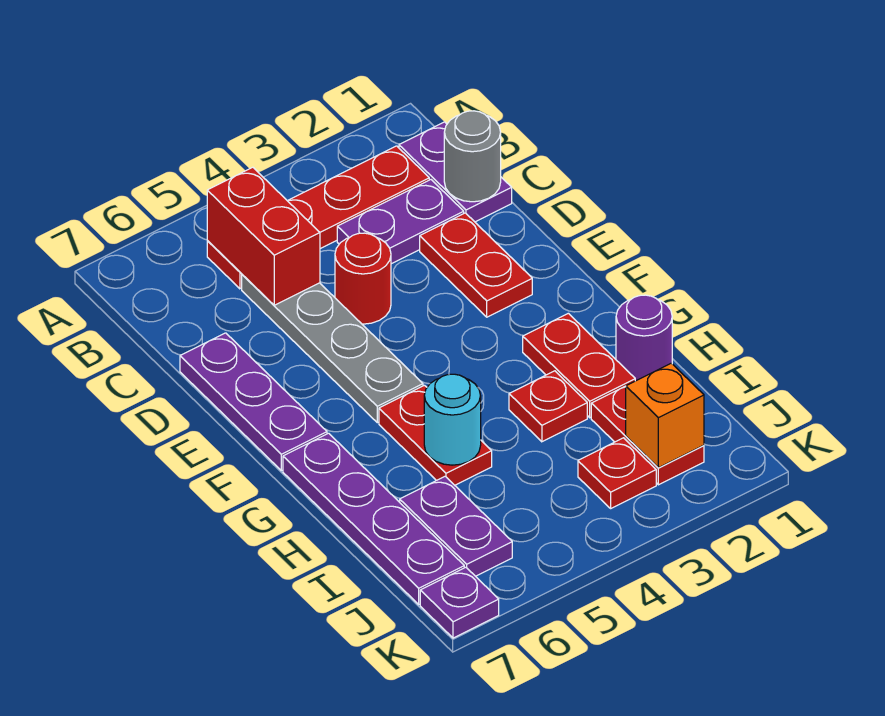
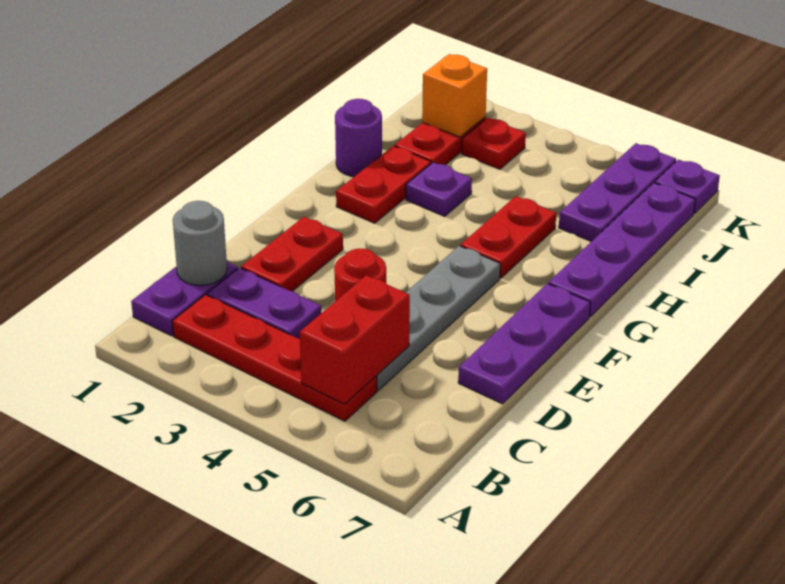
red 1x1 plate [509,371,587,442] -> purple 1x1 plate [406,162,472,216]
cyan 1x1 round brick [424,374,481,465] -> none
purple 1x2 plate [400,476,512,576] -> purple 1x3 plate [559,143,676,242]

